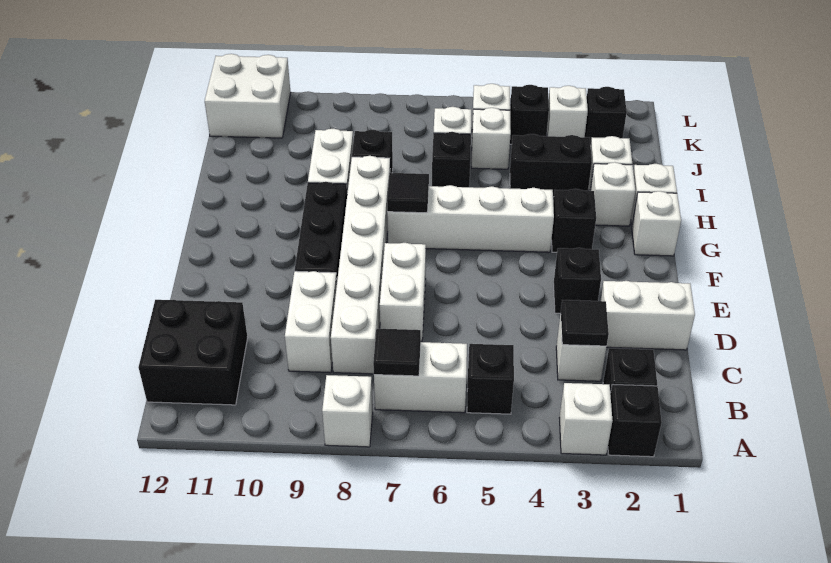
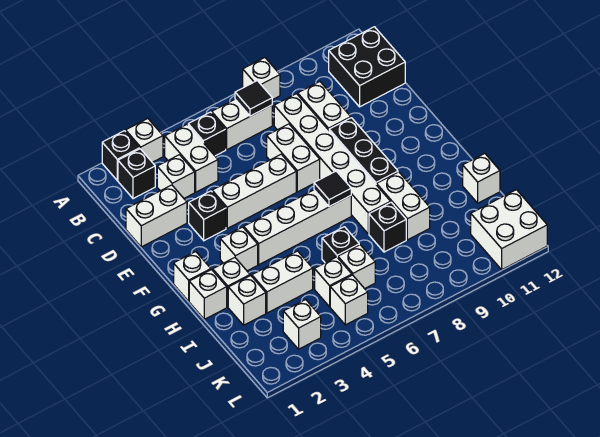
none -> white 1x2 brick [165,125,218,192]
black 1x1 tile [561,300,609,346] -> none
none -> white 1x3 brick [212,154,296,228]
black 1x1 brick [552,189,596,252] -> white 1x1 brick [220,227,258,271]
black 1x2 brick [510,134,592,197] -> white 1x2 brick [252,251,313,313]
none -> white 1x1 brick [463,154,500,203]
black 1x1 brick [585,87,627,145] -> none
black 1x1 brick [510,85,549,144] -> none

